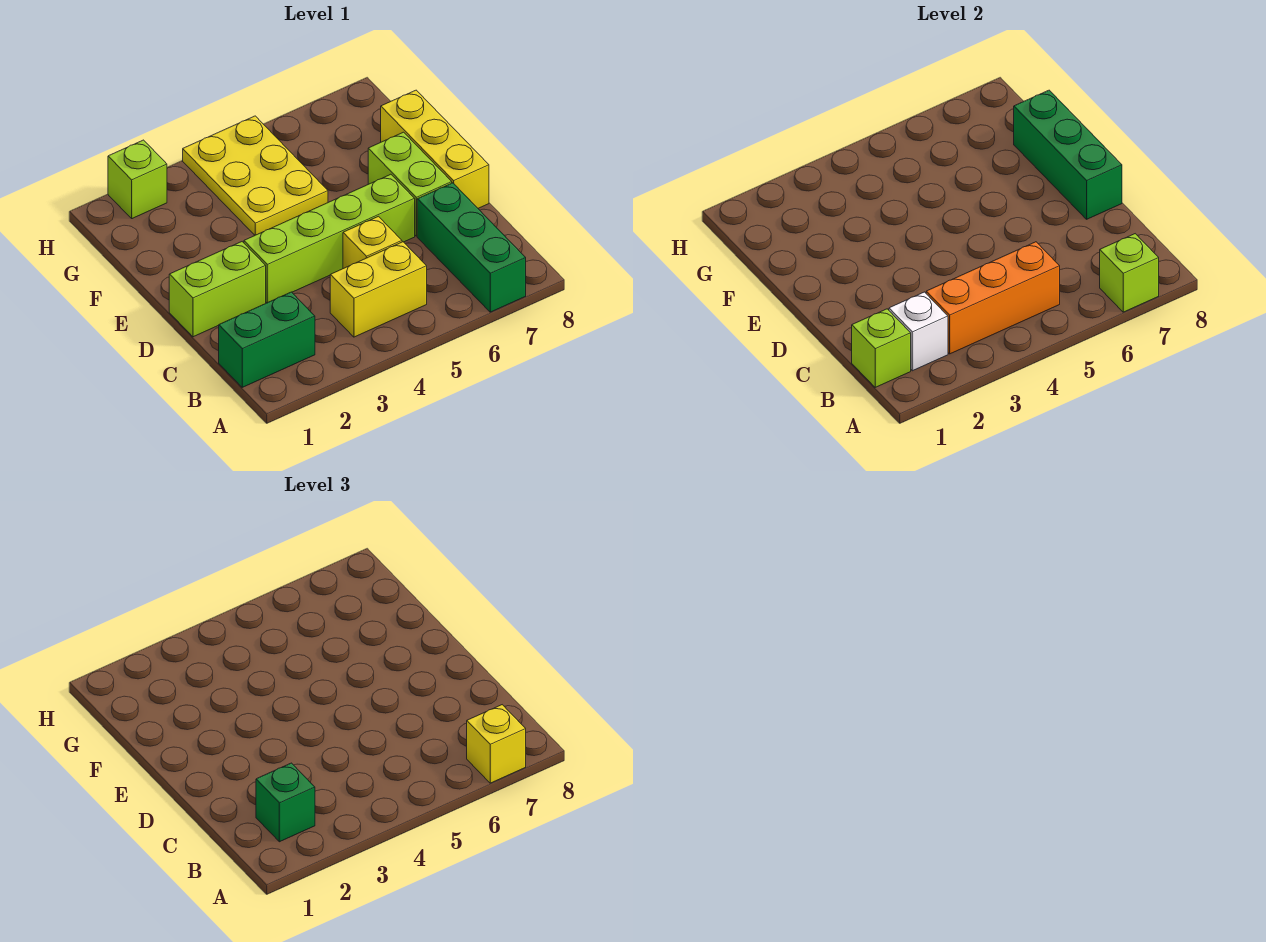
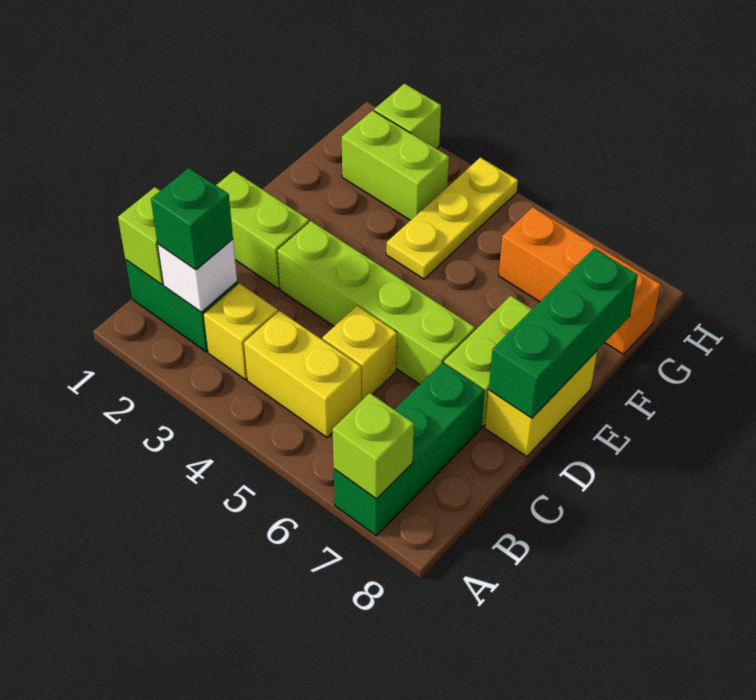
yellow 1x1 brick [467,705,526,783] -> yellow 1x1 brick moved to [203,283,278,380]
orange 1x3 brick [926,242,1060,354] -> orange 1x3 brick moved to [499,207,661,354]
yellow 1x3 brick [381,90,489,208] -> yellow 1x2 brick [485,351,597,457]
yellow 2x3 plate [183,116,328,235] -> yellow 1x3 plate [386,157,518,279]
none -> lime 1x2 brick [342,110,449,220]

